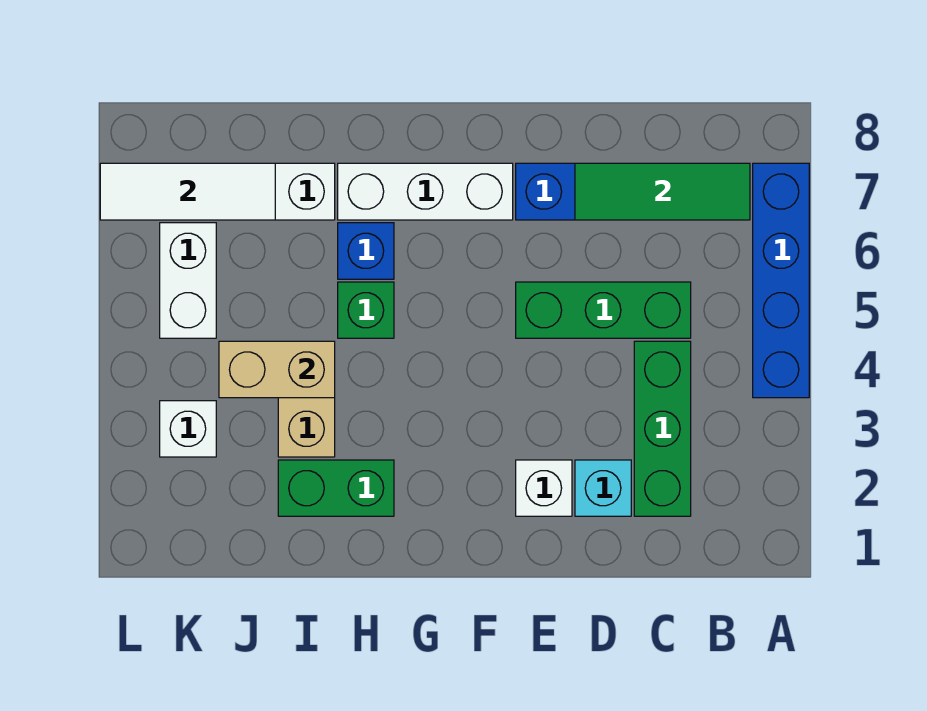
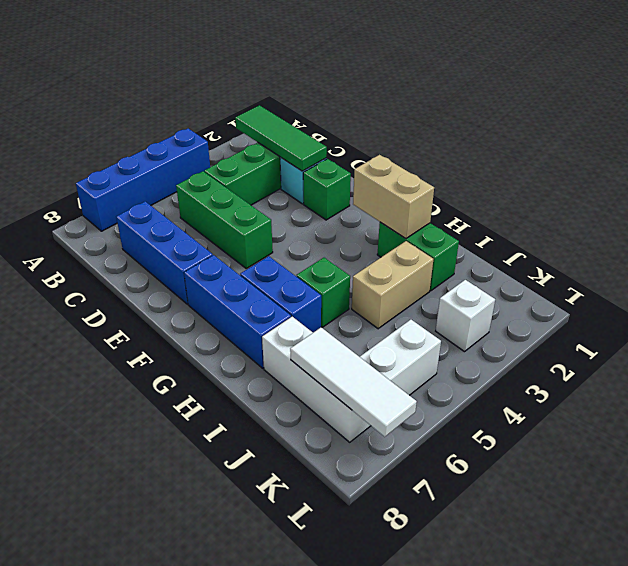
green 1x3 tile [575,163,750,220] -> green 1x3 tile moved to [235,105,327,171]
white 1x1 brick [516,460,572,516] -> green 1x1 brick [303,159,351,220]
white 1x3 brick [338,163,513,220] -> blue 1x3 brick [184,255,291,368]
blue 1x1 brick [338,223,394,279] -> blue 1x2 brick [240,256,321,332]
tan 1x2 brick [219,341,335,398] -> tan 1x2 brick moved to [353,155,434,238]

